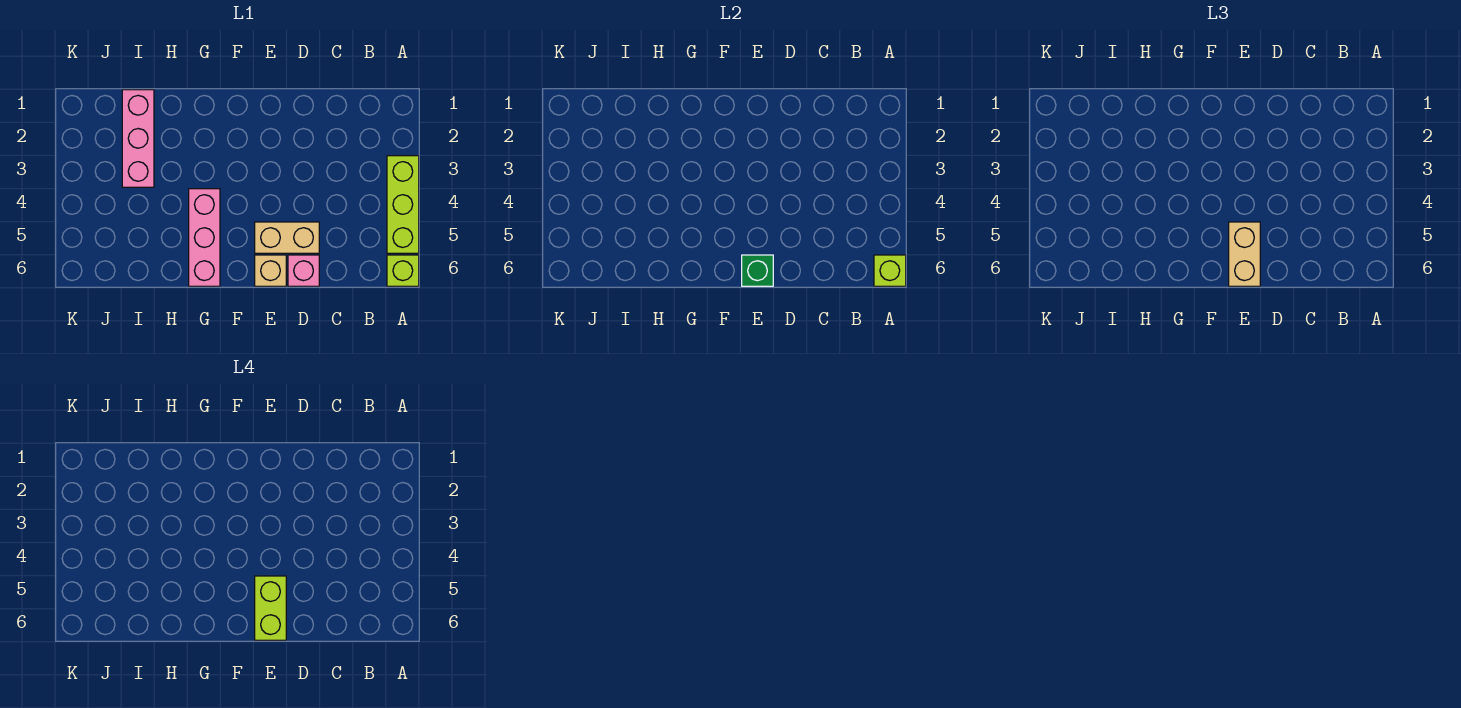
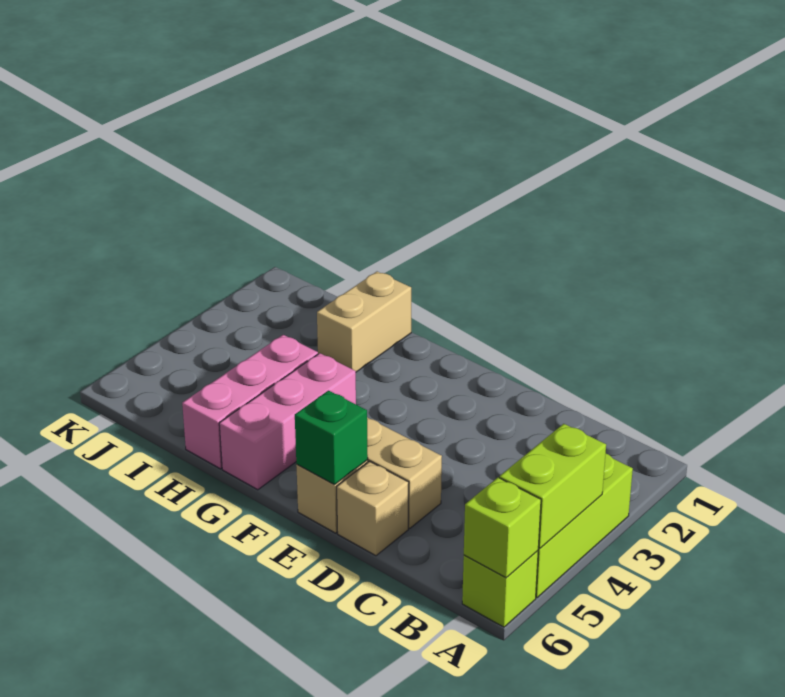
pink 1x1 brick [288,255,319,286] -> tan 1x1 brick [337,461,409,556]
tan 1x2 brick [1229,222,1260,286] -> tan 1x2 brick moved to [317,272,411,372]
lime 1x2 brick [255,576,286,640] -> lime 1x2 brick moved to [499,424,606,549]
pink 1x3 brick [122,90,154,187] -> pink 1x3 brick moved to [182,335,318,469]

